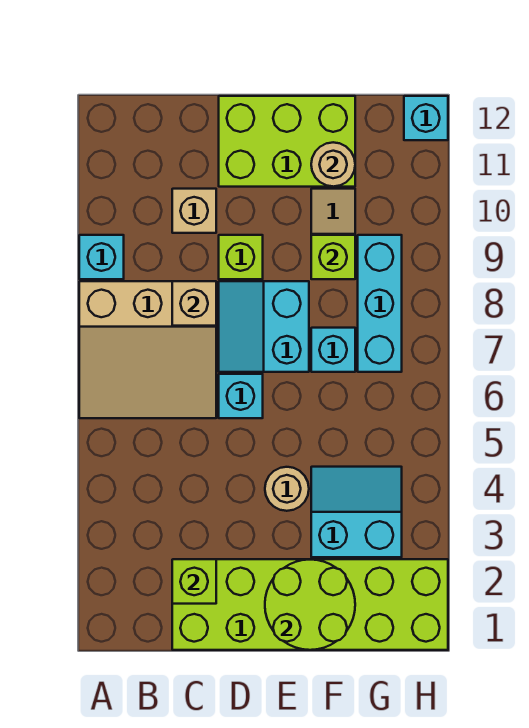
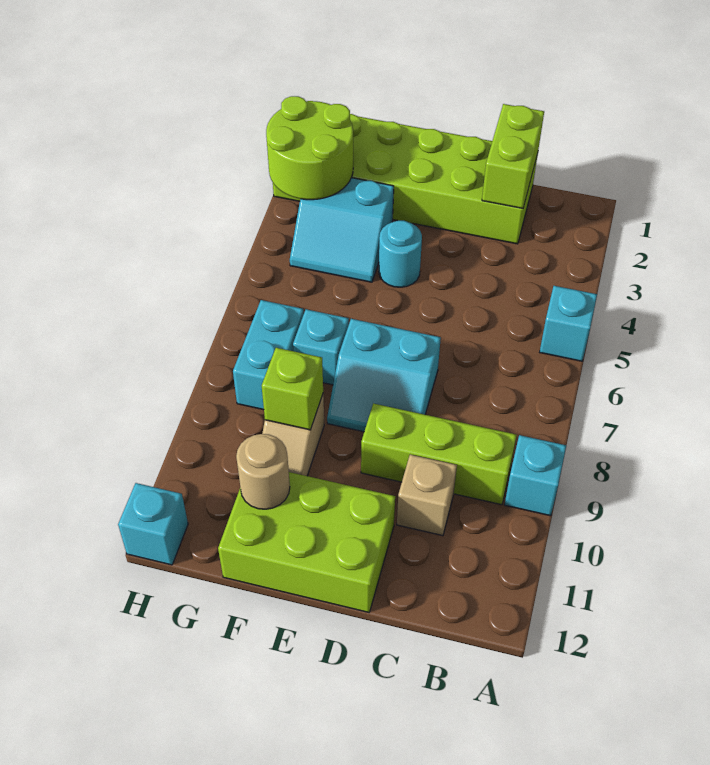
tan 3x3 slope [79,281,216,418] -> none
lime 1x1 brick [172,559,216,604] -> lime 1x2 brick [482,104,544,208]
tan 1x1 brick [172,281,216,326] -> none
cyan 1x1 brick [219,374,263,418] -> cyan 1x1 brick moved to [540,286,597,361]
cyan 2x2 slope [219,281,309,372] -> cyan 2x2 slope turned to [327,319,441,432]
lime 1x1 brick [219,235,263,279] -> lime 1x3 brick [361,403,517,505]
lime 2x2 round brick [265,559,355,650] -> lime 2x2 round brick moved to [266,96,353,200]
tan 1x1 round brick [265,467,309,511] -> cyan 1x1 round brick [379,221,422,287]
cyan 1x3 brick [358,235,402,372] -> cyan 1x2 brick [233,300,304,410]

